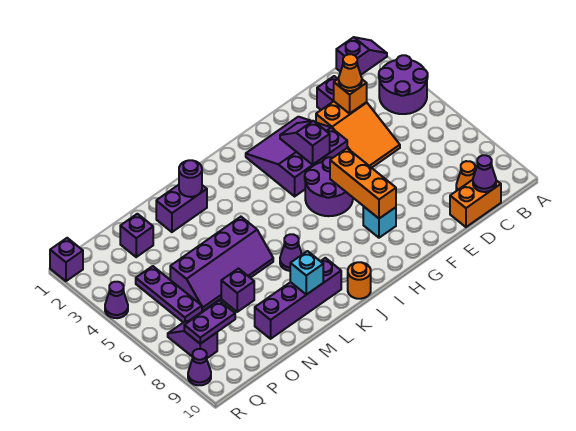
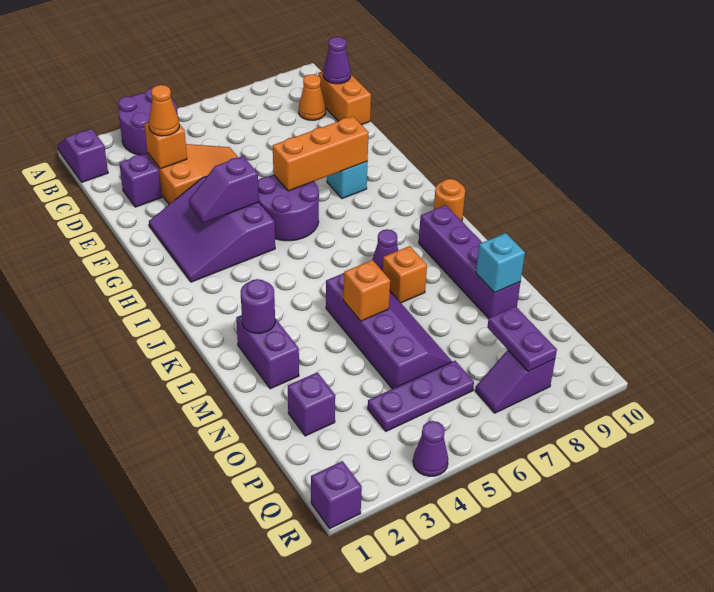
none -> orange 1x1 brick [383,246,427,303]
cyan 1x1 brick [290,251,323,295] -> cyan 1x1 brick moved to [476,233,525,293]
none -> orange 1x1 brick [344,260,390,321]
purple 1x1 brick [221,269,254,312] -> none
purple 1x1 cone [188,349,211,385] -> none

